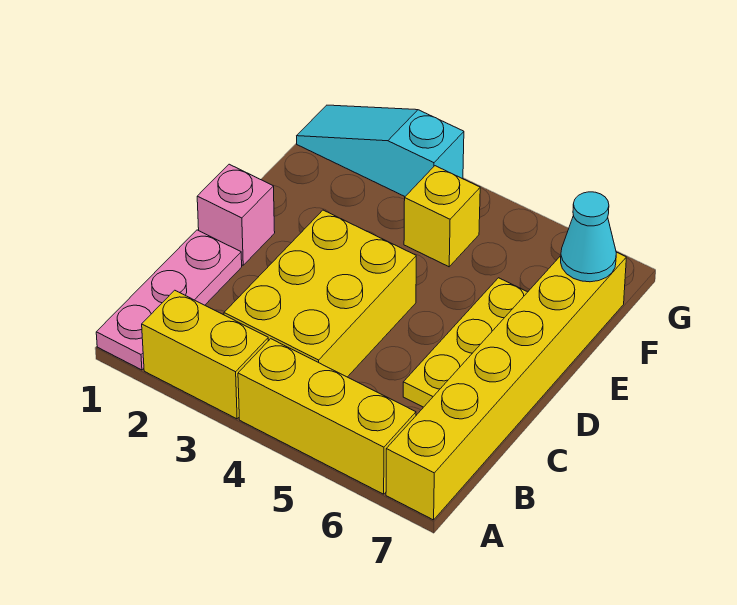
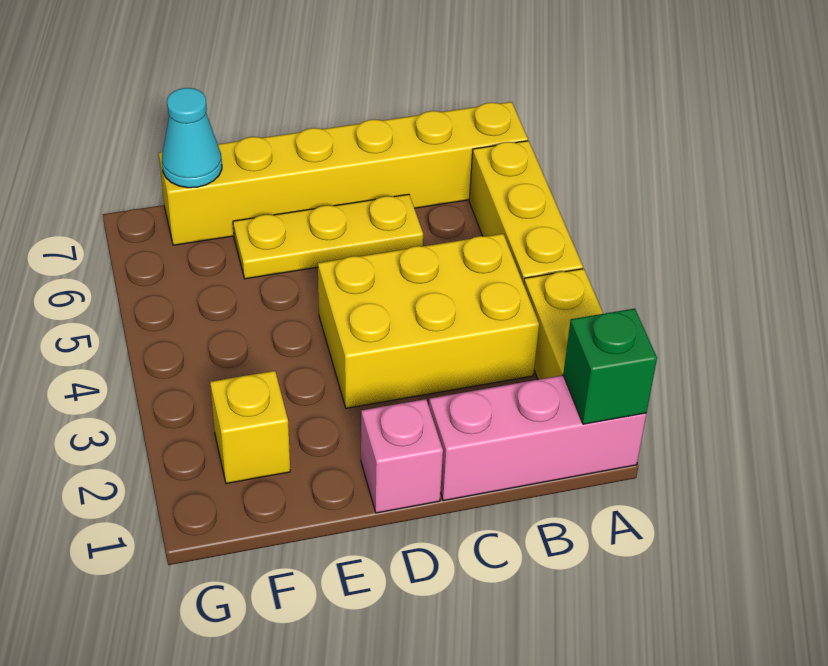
pink 1x3 plate [96,230,242,370] -> pink 1x3 brick [429,375,646,501]
none -> green 1x1 brick [563,309,657,424]
yellow 1x1 brick [404,166,480,267] -> yellow 1x1 brick moved to [210,371,290,483]
cyan 1x3 slope [297,105,464,196] -> none

